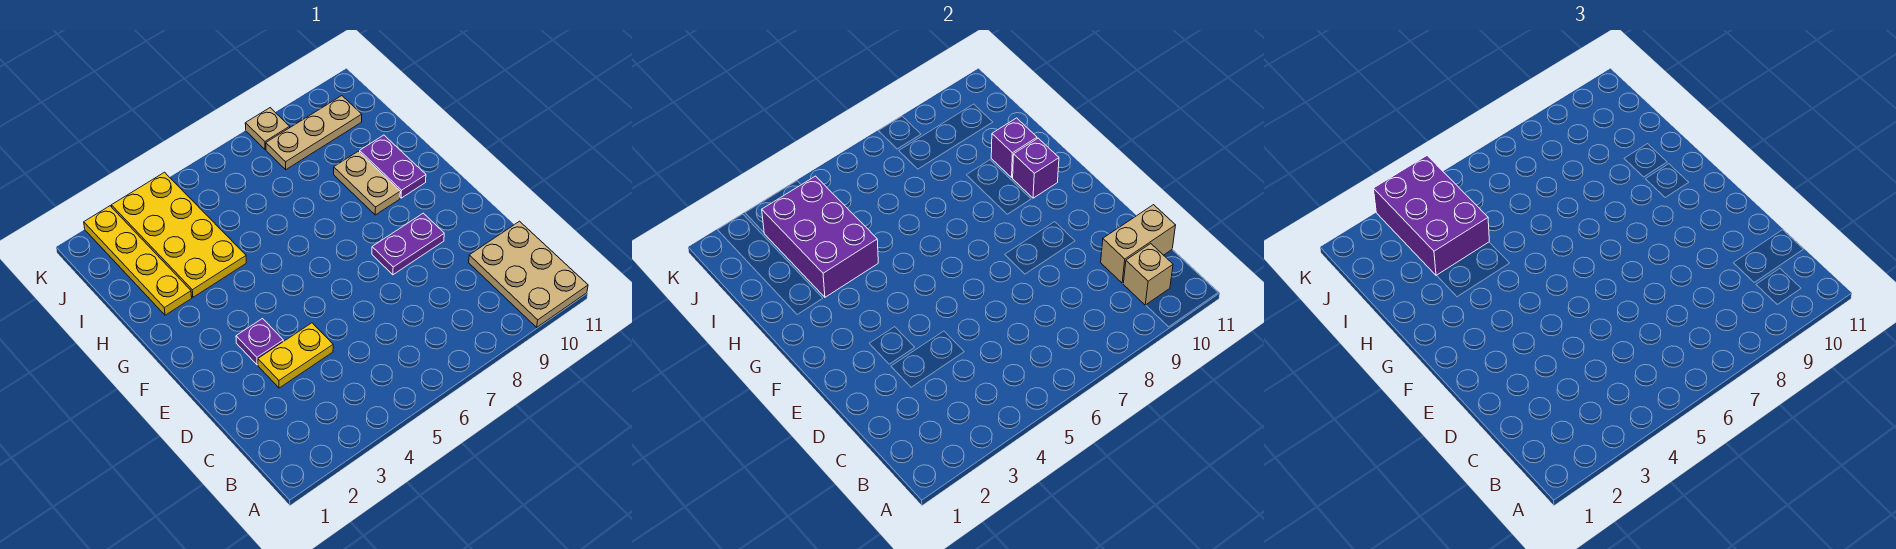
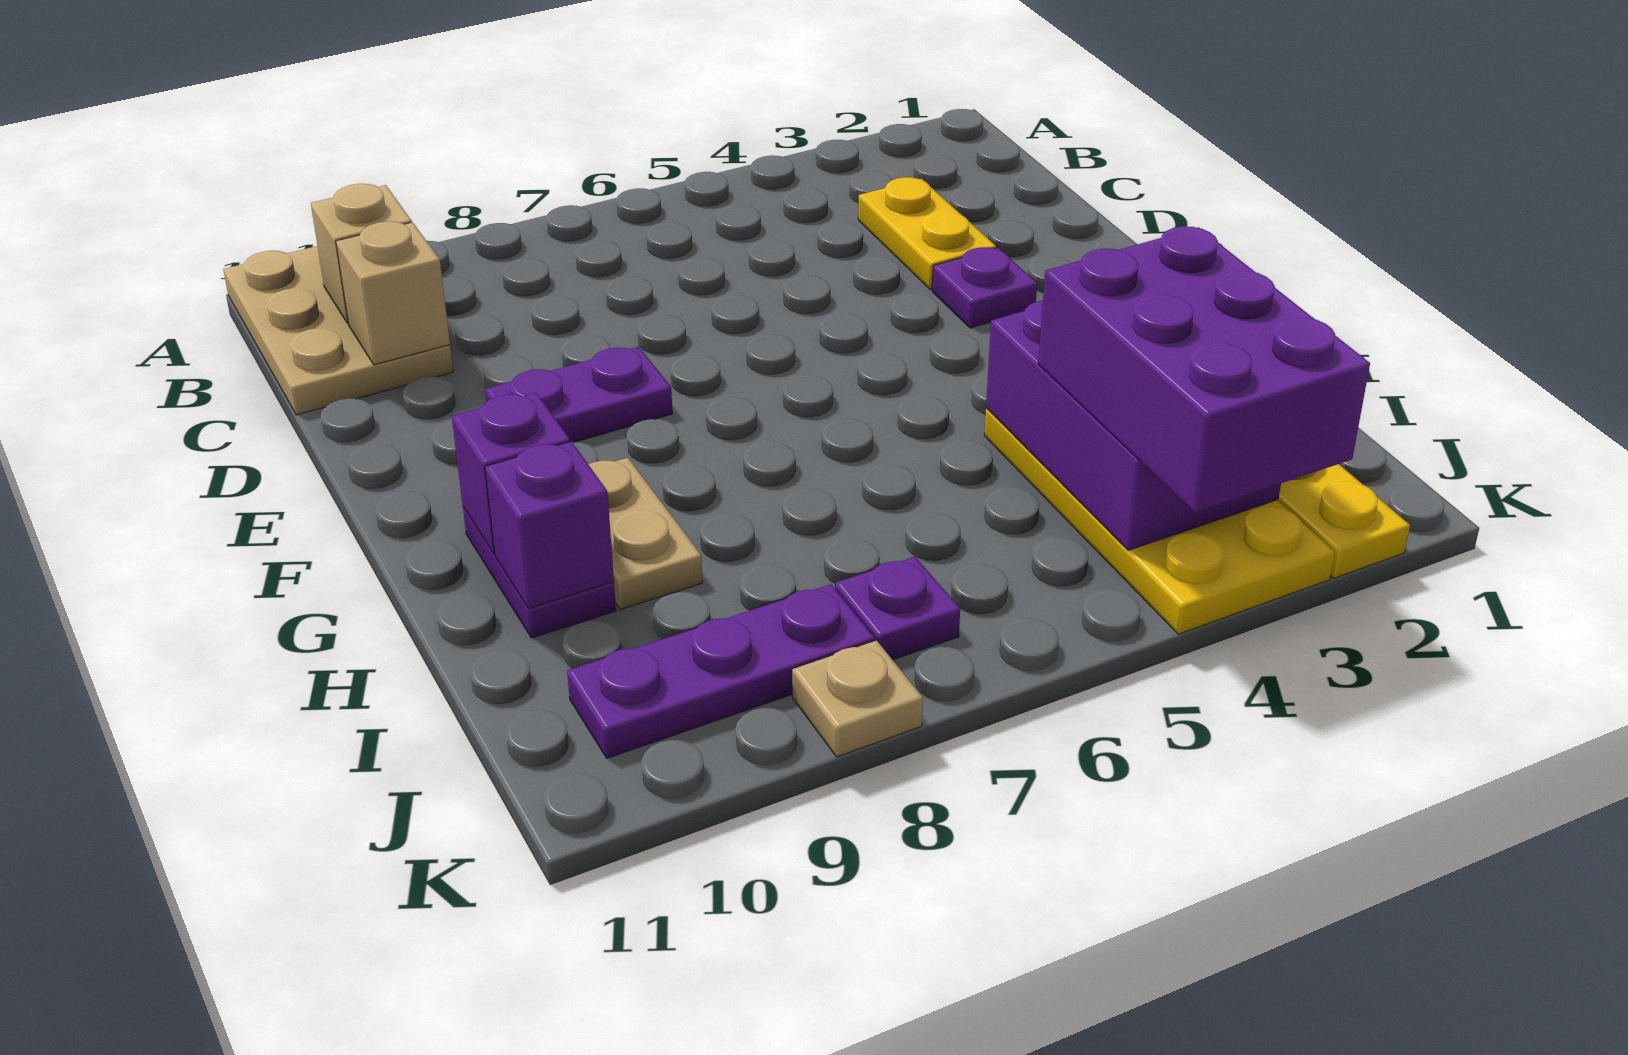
tan 1x2 brick [1101,205,1176,283] -> tan 1x1 brick [336,221,450,365]
yellow 1x2 plate [258,323,333,388] -> yellow 1x2 plate turned to [858,177,996,290]
none -> purple 1x1 plate [835,557,960,660]
tan 1x3 plate [266,96,362,170] -> purple 1x3 plate [567,584,874,758]

